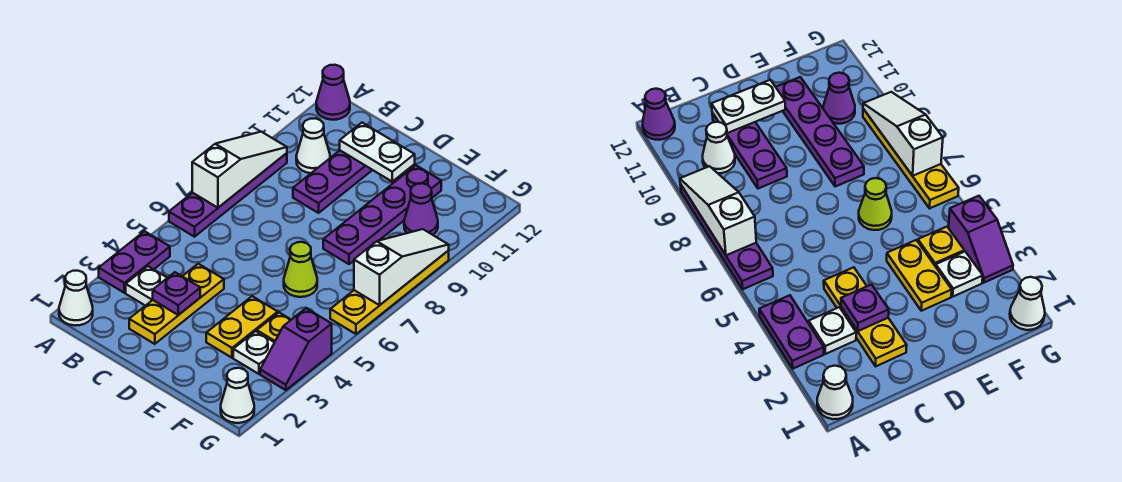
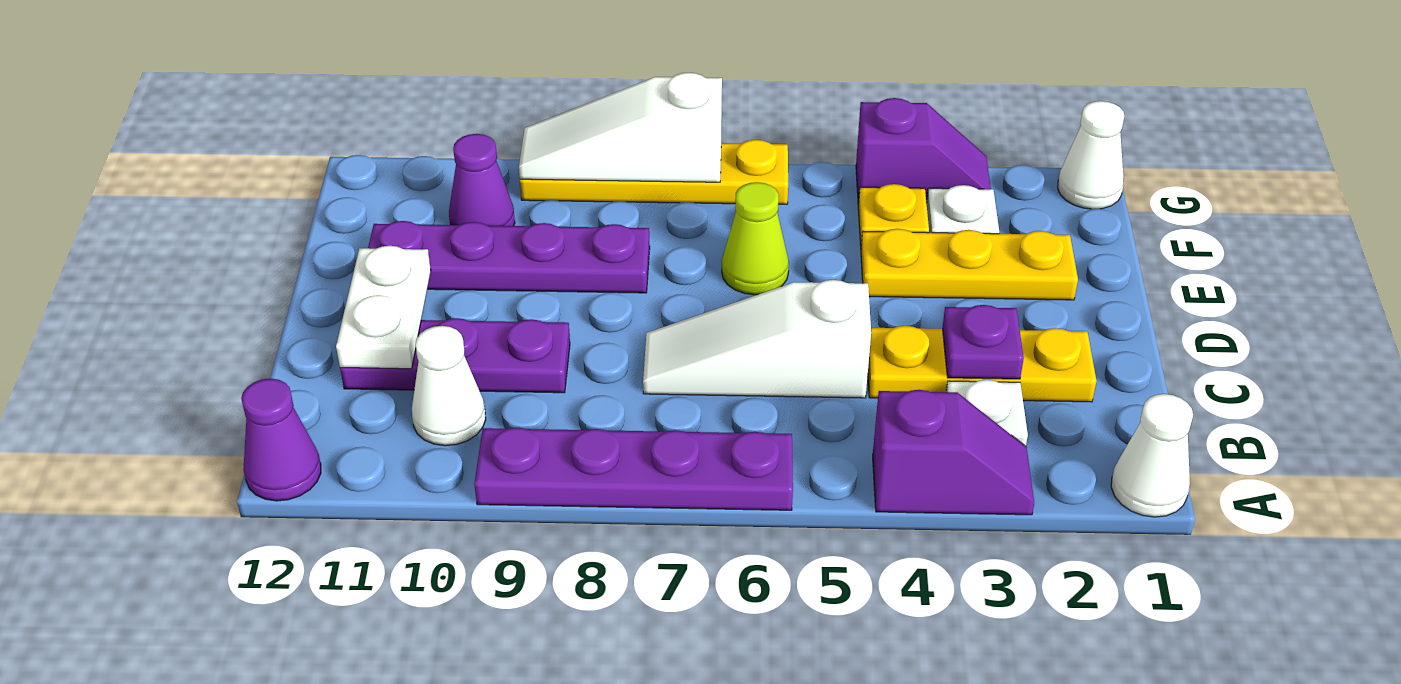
purple 1x2 plate [99,231,170,293] -> purple 1x2 slope [873,390,1034,515]
white 1x3 slope [192,132,287,208] -> white 1x3 slope moved to [643,280,871,398]
yellow 1x2 plate [206,296,278,358] -> yellow 1x3 plate [861,229,1078,300]

